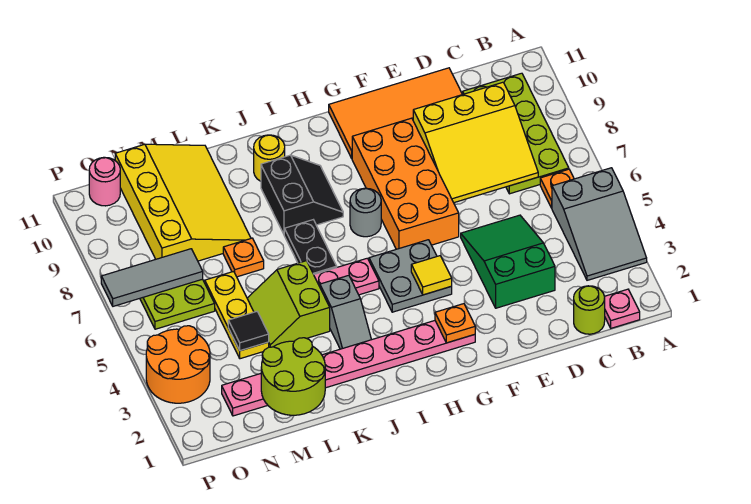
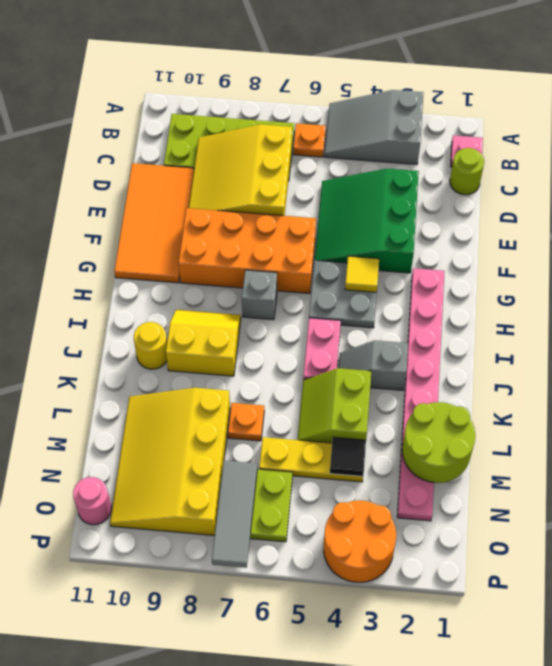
grey 2x3 slope [552,168,647,280] -> grey 2x3 slope turned to [325,90,423,164]
yellow 3x3 slope [413,82,538,203] -> yellow 3x3 slope turned to [189,124,292,216]
green 2x3 slope [461,215,555,308] -> green 3x3 slope [315,169,419,273]
orange 1x1 plate [435,304,475,343] -> none
grey 1x1 round brick [350,188,381,237] -> grey 1x1 brick [242,270,277,320]
black 2x2 slope [261,155,343,234] -> yellow 2x2 slope [166,310,241,376]
grey 1x2 slope [320,275,371,349] -> grey 1x2 slope turned to [339,340,408,390]
black 1x2 plate [284,220,337,274] -> none
lime 2x2 slope [247,261,330,347] -> lime 2x2 slope turned to [298,368,371,443]
yellow 3x4 slope [115,144,251,261] -> yellow 3x4 slope turned to [110,388,230,535]

